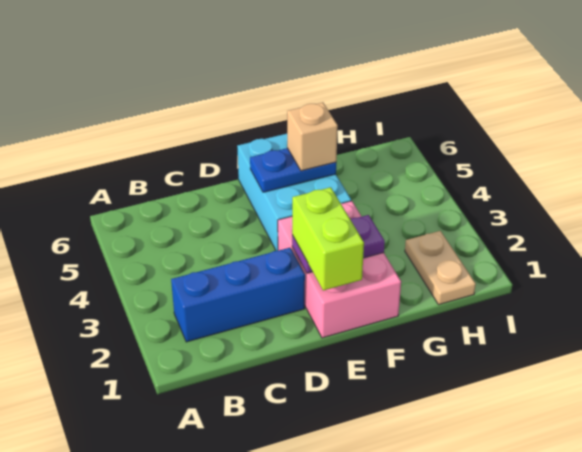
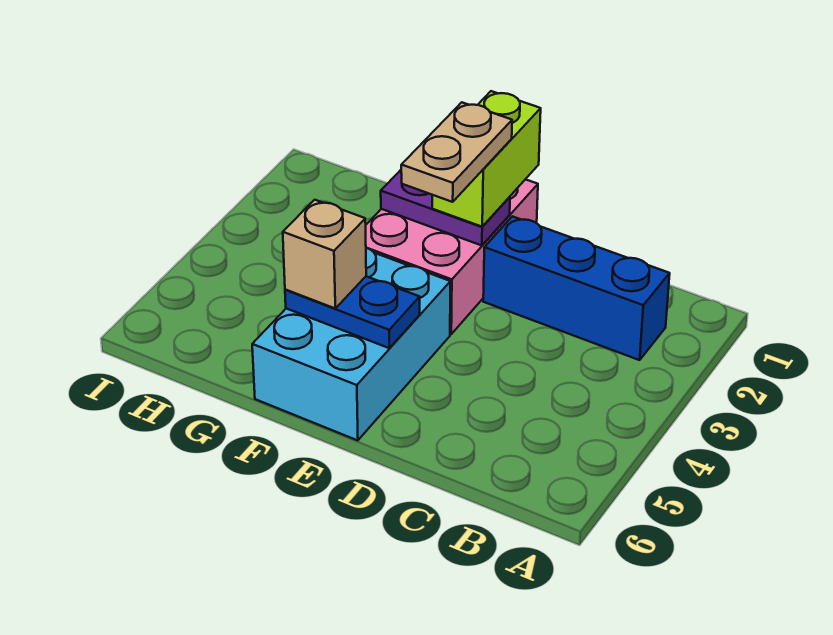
tan 1x2 plate [405,231,476,305] -> tan 1x2 plate moved to [401,102,512,202]

